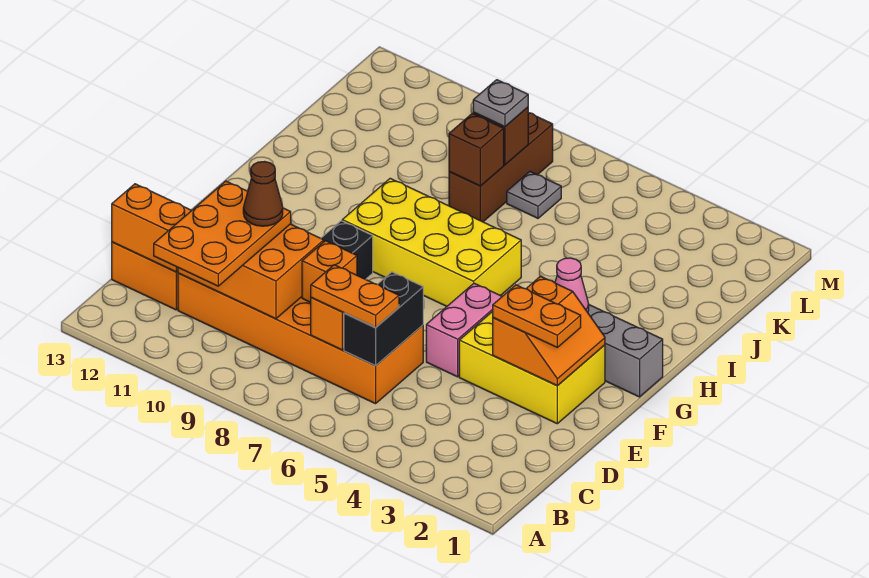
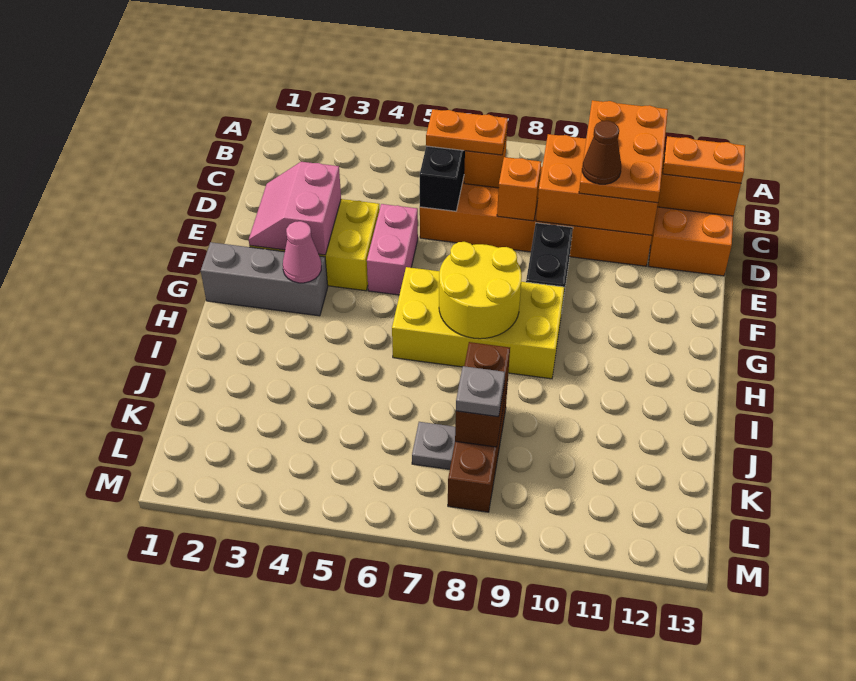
orange 2x2 slope [493,276,605,386] -> pink 2x2 slope [249,162,341,255]
orange 1x2 plate [493,285,581,347] -> orange 1x2 plate moved to [663,136,745,183]
none -> yellow 2x2 round brick [439,242,522,339]

